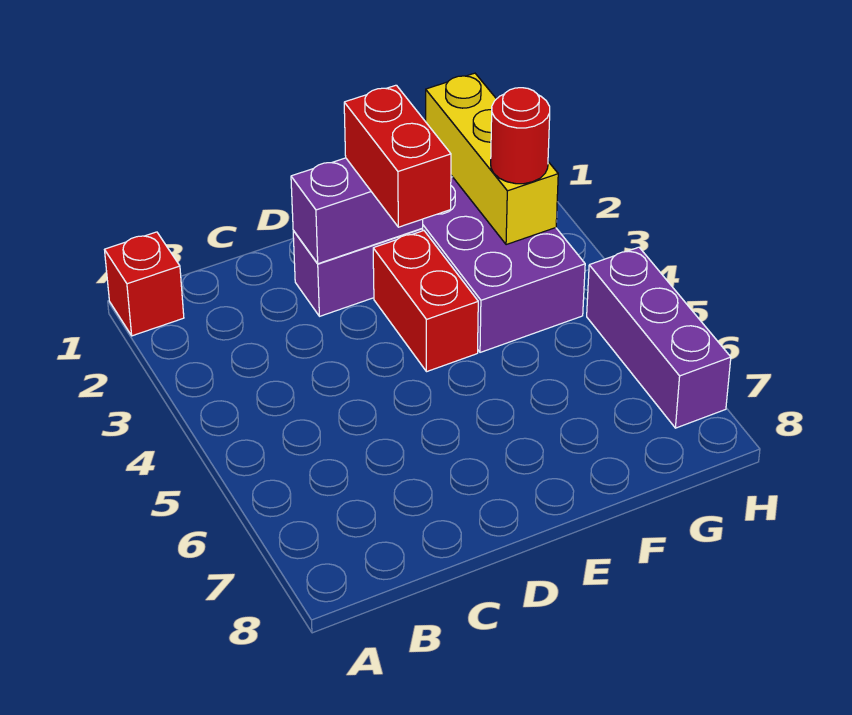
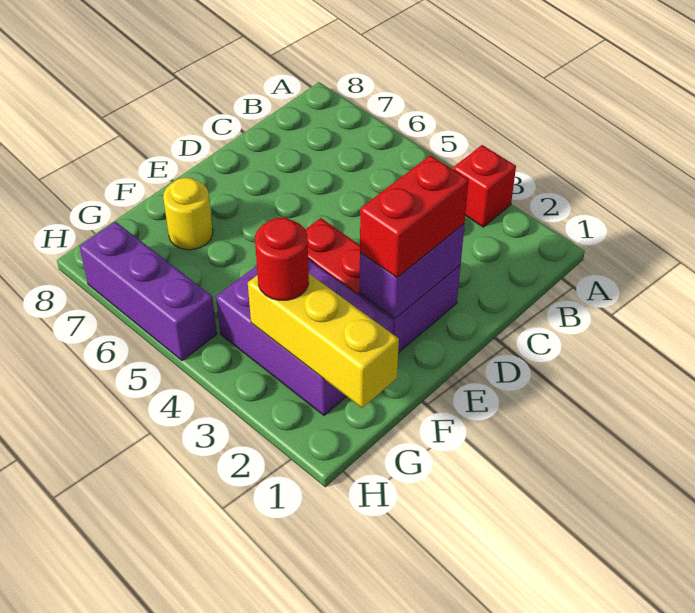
red 1x1 brick [105,232,184,336] -> red 1x1 brick moved to [453,145,516,227]
red 1x2 brick [344,85,451,227] -> red 1x2 brick turned to [360,155,469,278]
none -> yellow 1x1 round brick [163,178,213,250]

